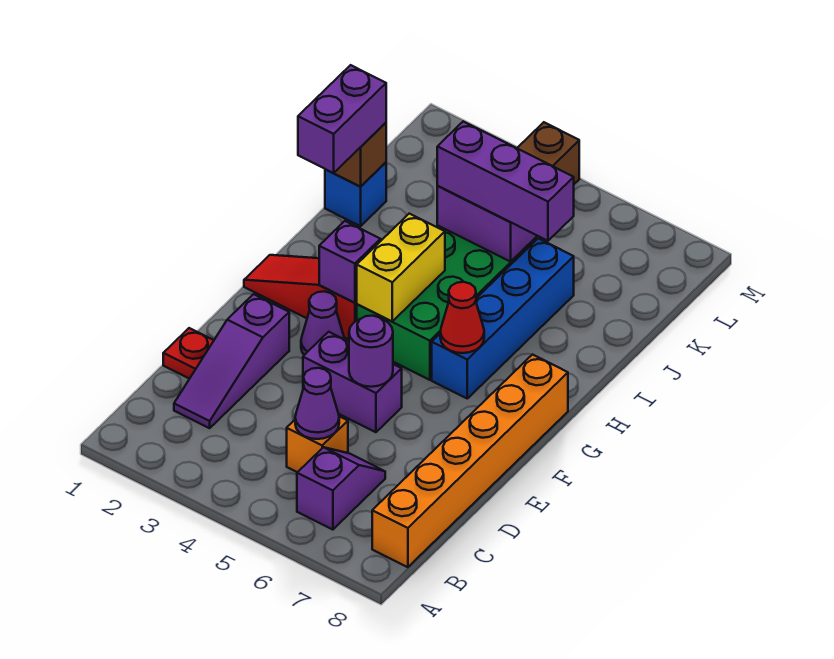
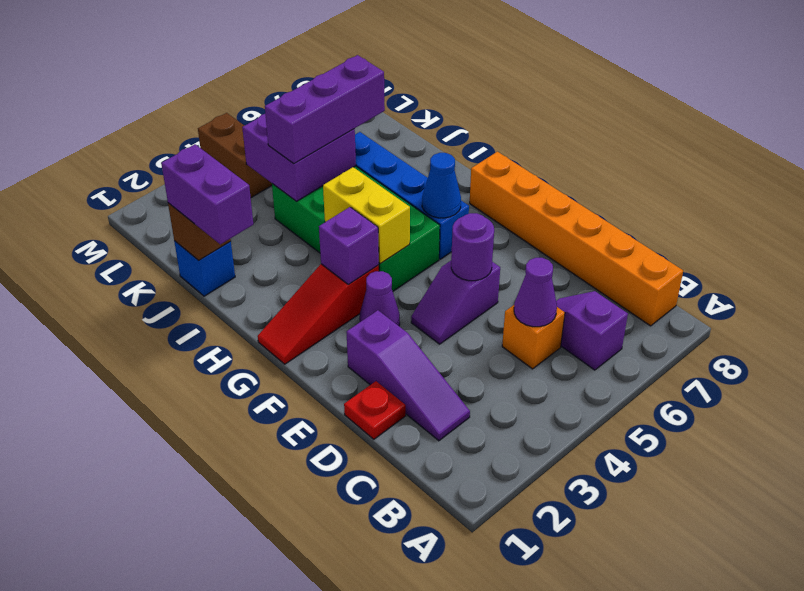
purple 1x2 brick [303,332,402,432] -> purple 1x2 slope [411,261,500,344]
red 1x1 cone [440,282,484,353] -> blue 1x1 cone [422,153,461,218]

